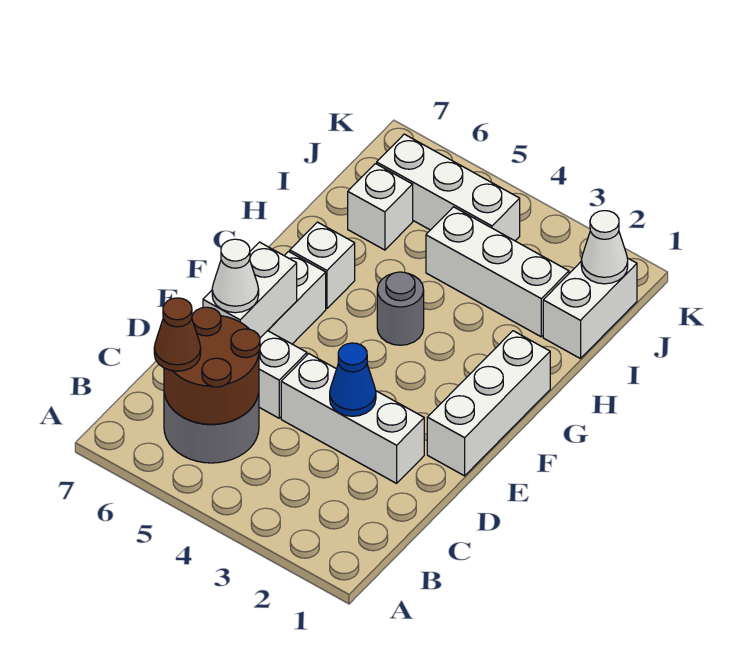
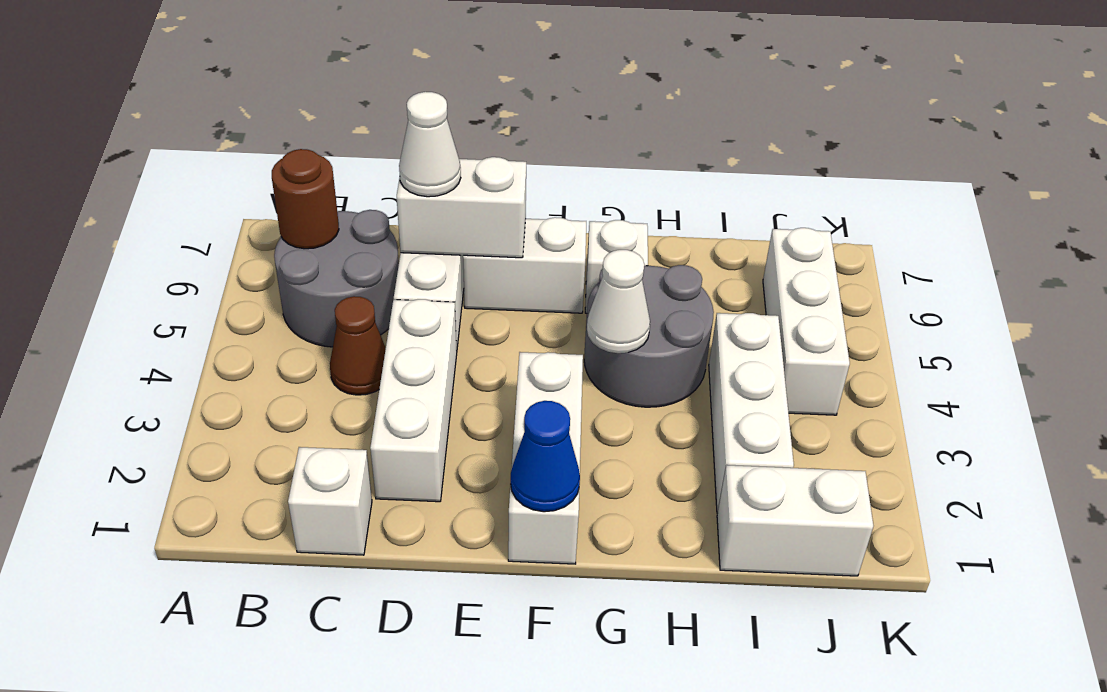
brown 2x2 round brick [164,307,260,424] -> brown 1x1 round brick [272,149,339,249]
brown 1x1 cone [154,298,201,371] -> brown 1x1 cone moved to [330,296,386,395]
blue 1x1 cone [330,343,376,416] -> blue 1x1 cone moved to [511,401,580,512]
white 1x3 brick [427,331,550,476] -> white 1x3 brick turned to [508,352,583,564]
grey 1x1 round brick [377,272,424,345] -> grey 2x2 round brick [584,265,714,407]
white 1x1 brick [348,164,413,250] -> white 1x1 brick moved to [288,447,372,555]
white 1x1 cone [581,211,628,284] -> white 1x1 cone moved to [587,250,650,353]

